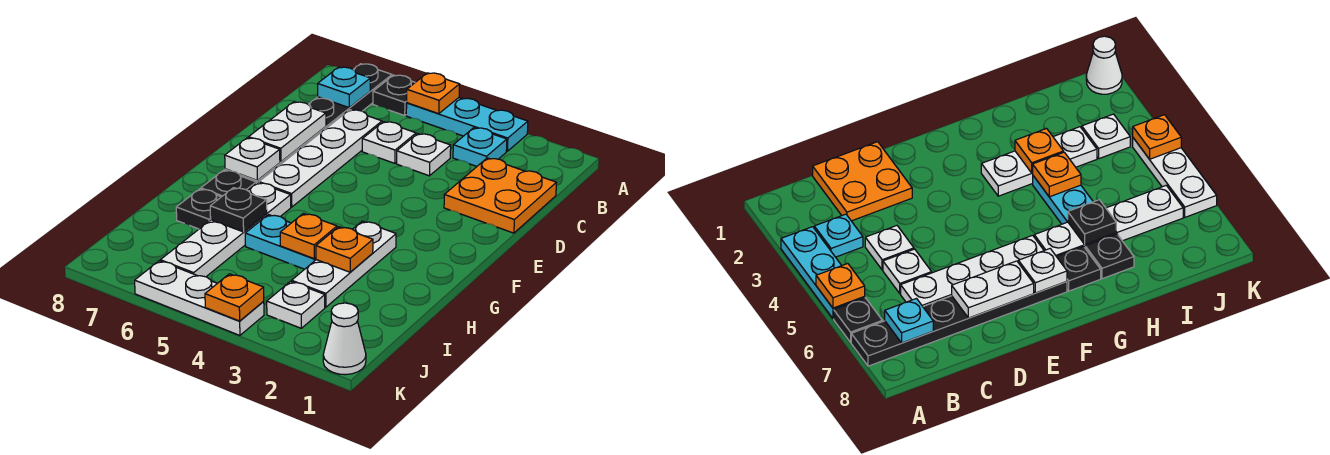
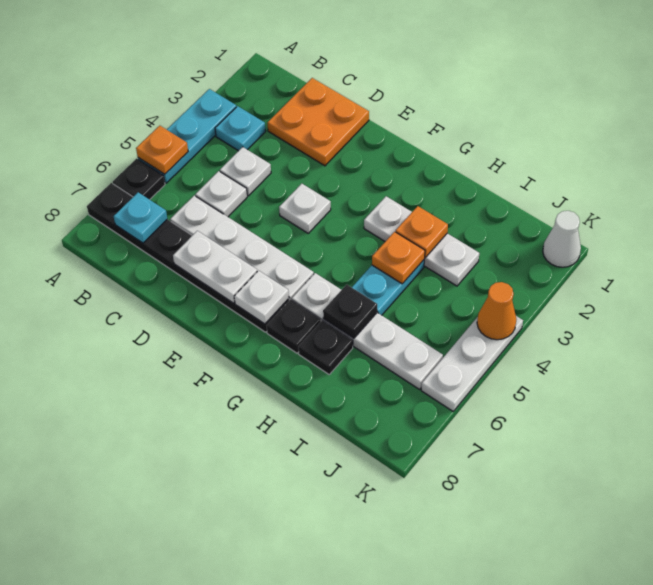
white 1x1 plate [267,281,325,328] -> white 1x1 plate moved to [279,184,331,233]
orange 1x1 plate [205,274,264,321] -> orange 1x1 cone [477,282,516,340]

